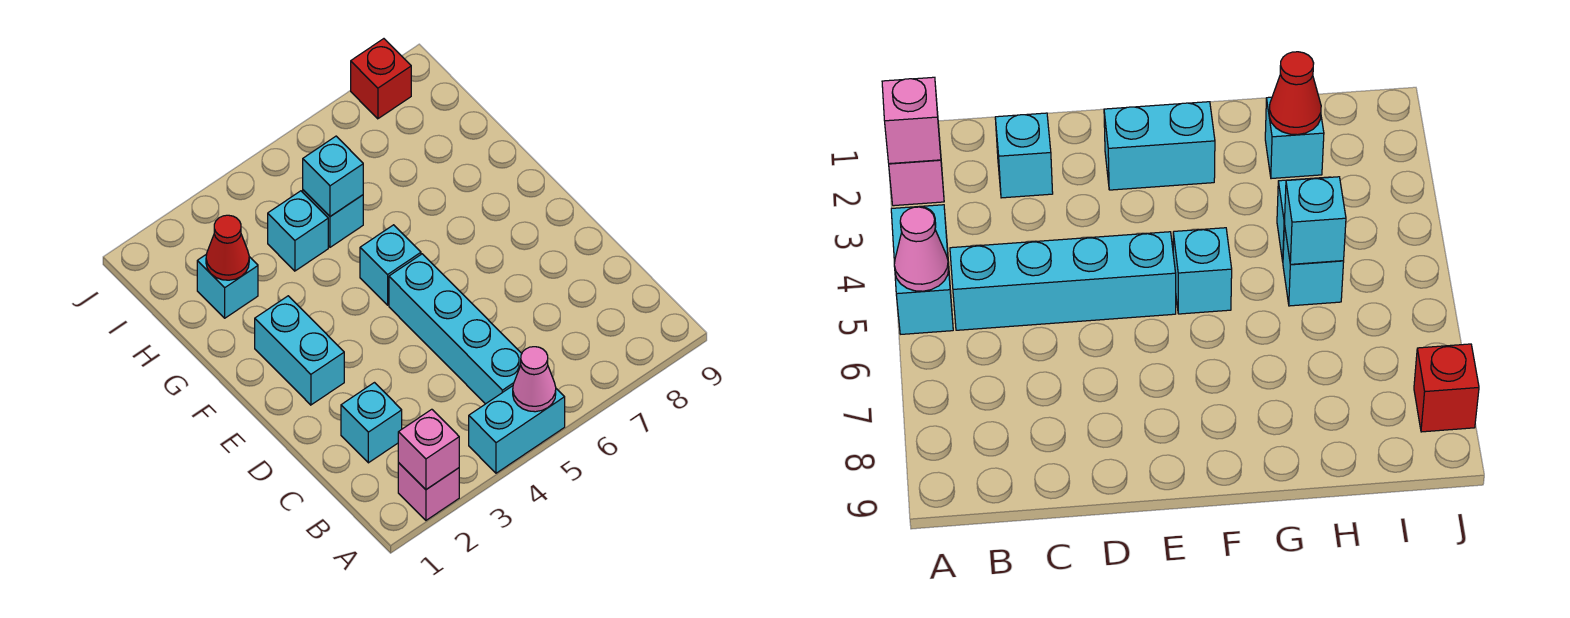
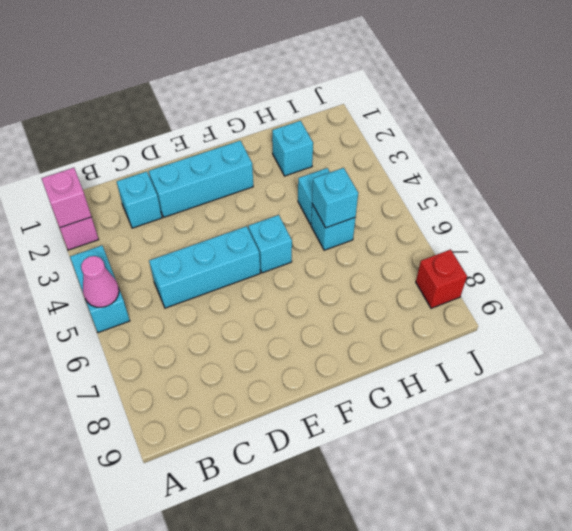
cyan 1x4 brick [389,254,522,404] -> cyan 1x3 brick [149,226,260,308]
cyan 1x2 brick [255,296,344,405] -> cyan 1x3 brick [149,141,253,217]
red 1x1 cone [206,215,249,280] -> none

